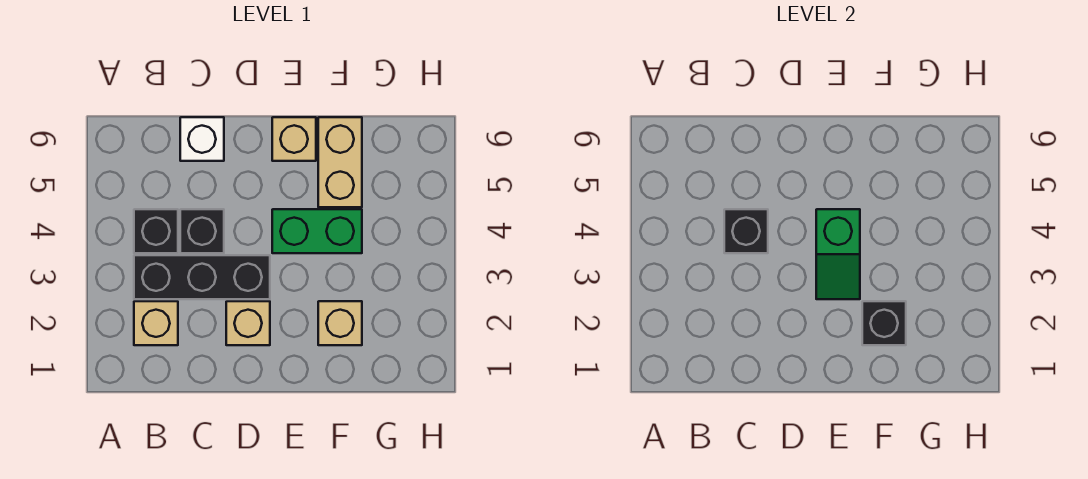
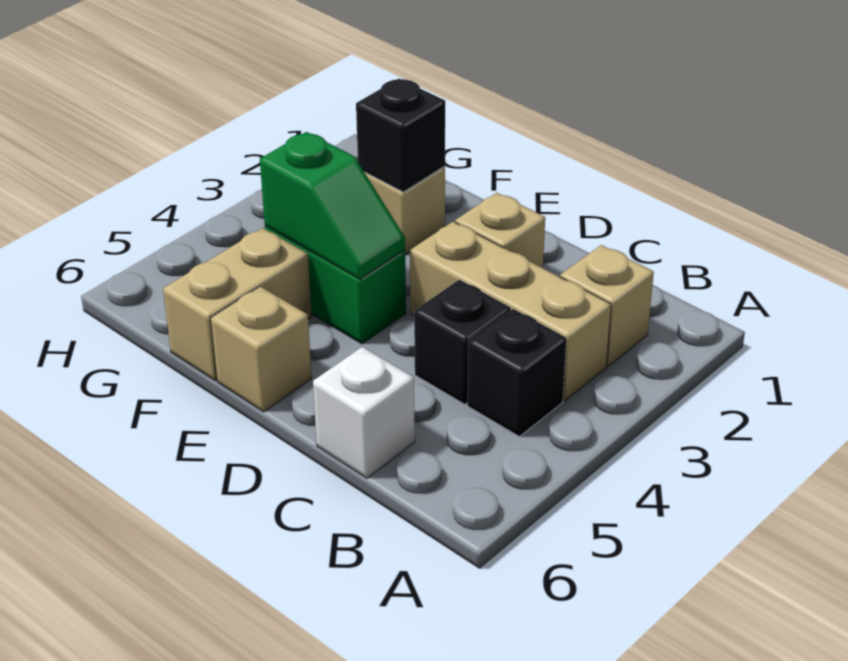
black 1x3 brick [134,255,270,299] -> tan 1x3 brick [410,222,611,401]
black 1x1 brick [724,209,768,253] -> none
green 1x2 slope [816,209,860,299] -> green 1x2 slope turned to [260,132,405,279]

